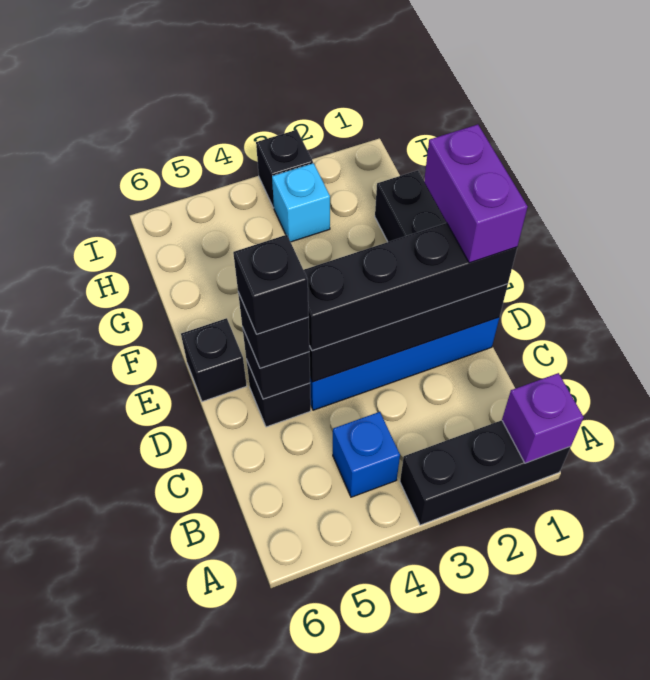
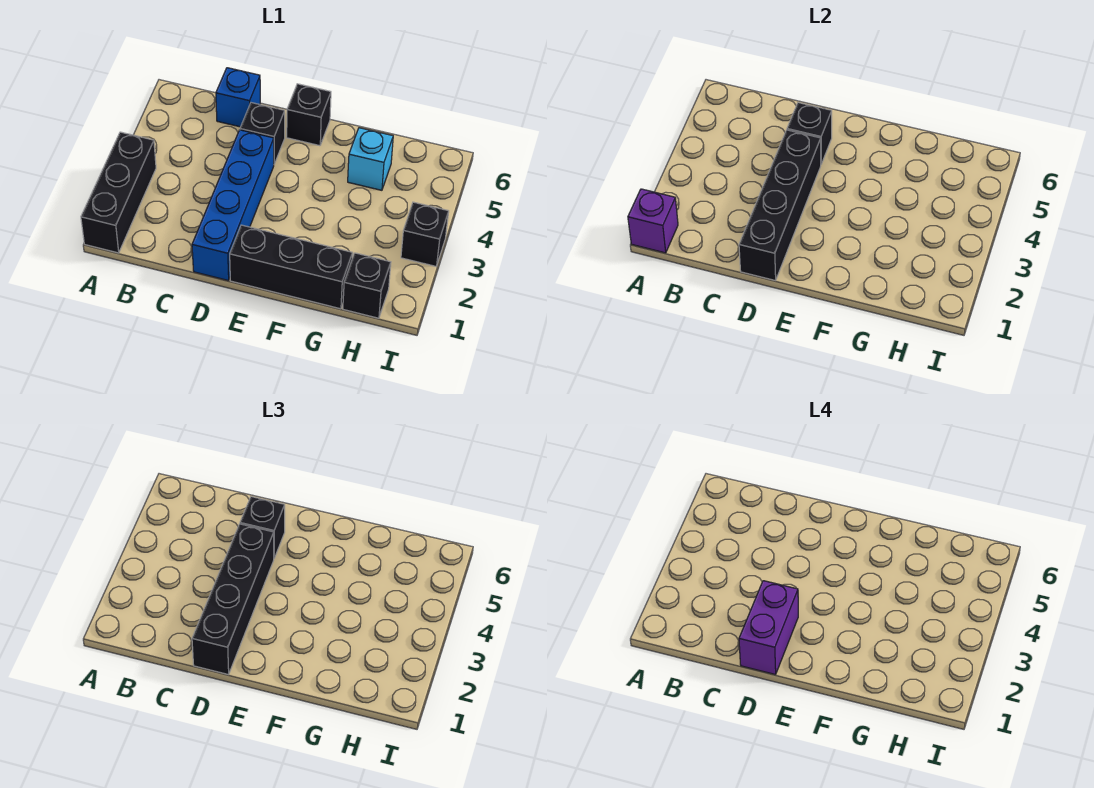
blue 1x1 brick [333,412,400,497] -> blue 1x1 brick moved to [216,68,260,127]
purple 1x2 brick [424,124,528,263] -> purple 1x2 brick turned to [739,581,798,675]
black 1x1 brick [233,235,309,334] -> black 1x1 brick moved to [343,253,391,318]
cyan 1x1 brick [272,163,330,242] -> cyan 1x1 brick moved to [348,128,393,190]

